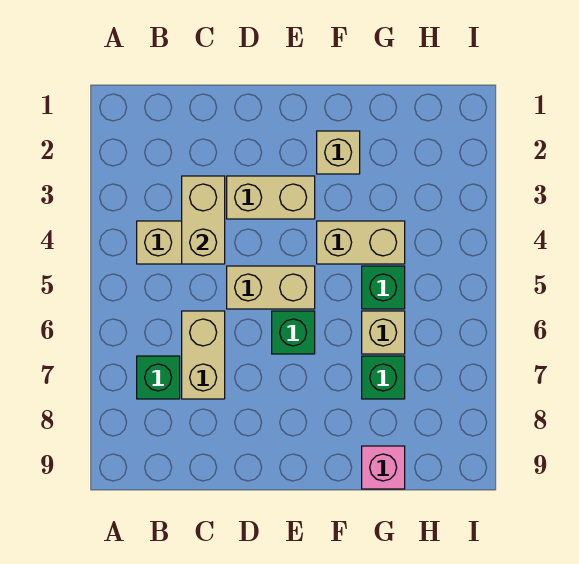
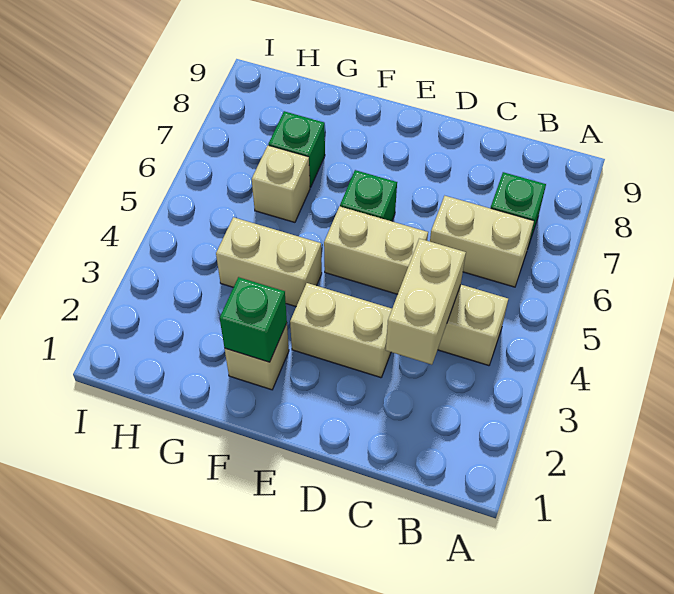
tan 1x2 brick [182,311,225,399] -> tan 1x2 brick turned to [430,196,534,287]
green 1x1 brick [362,266,405,309] -> green 1x1 brick moved to [220,277,287,362]
pink 1x1 brick [362,446,405,489] -> none

